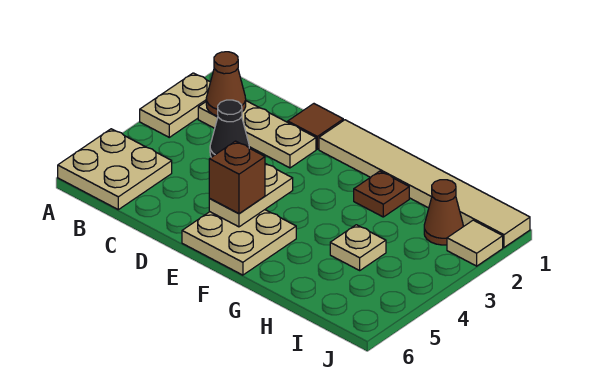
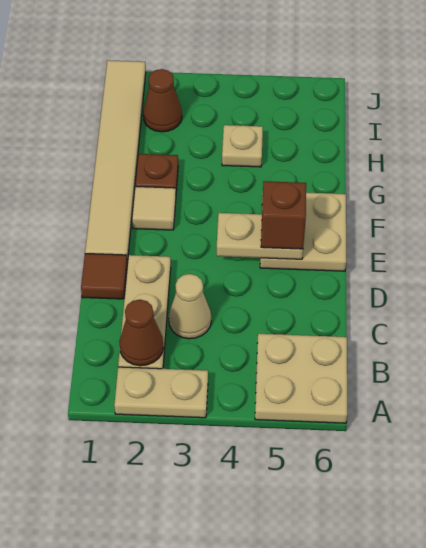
black 1x1 cone [210,100,249,157] -> tan 1x1 cone [169,274,211,339]
tan 1x1 tile [447,220,503,266] -> tan 1x1 tile moved to [132,186,176,230]

